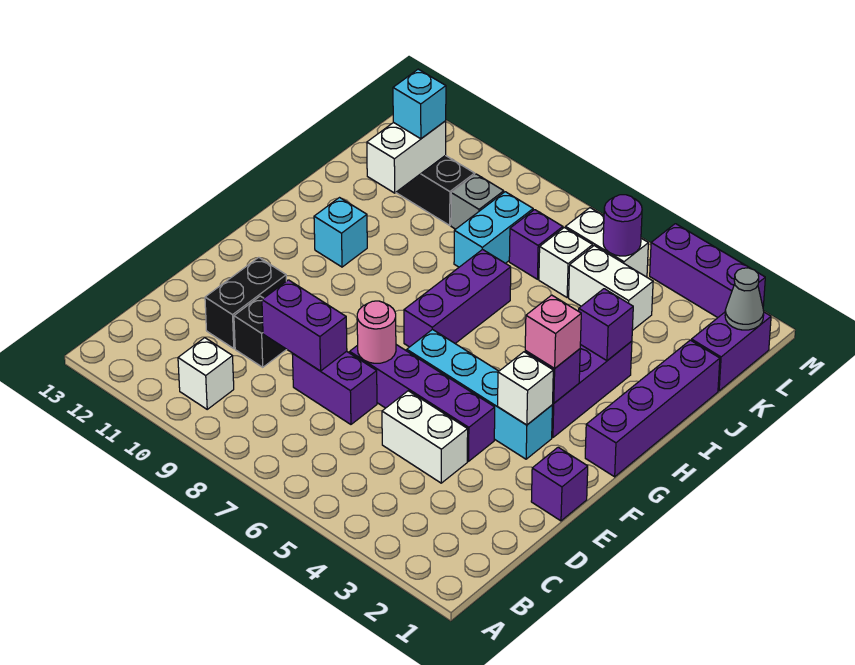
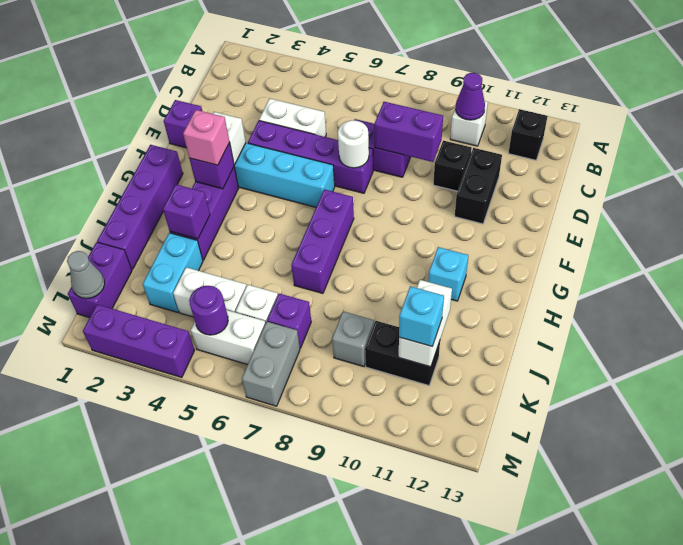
none -> purple 1x1 cone [456,73,485,120]
none -> black 1x1 brick [509,109,547,160]
pink 1x1 round brick [357,301,396,363] -> white 1x1 round brick [338,120,369,168]
cyan 1x2 brick [454,192,533,267] -> cyan 1x2 brick moved to [143,233,203,312]
none -> grey 1x2 brick [242,322,300,406]

